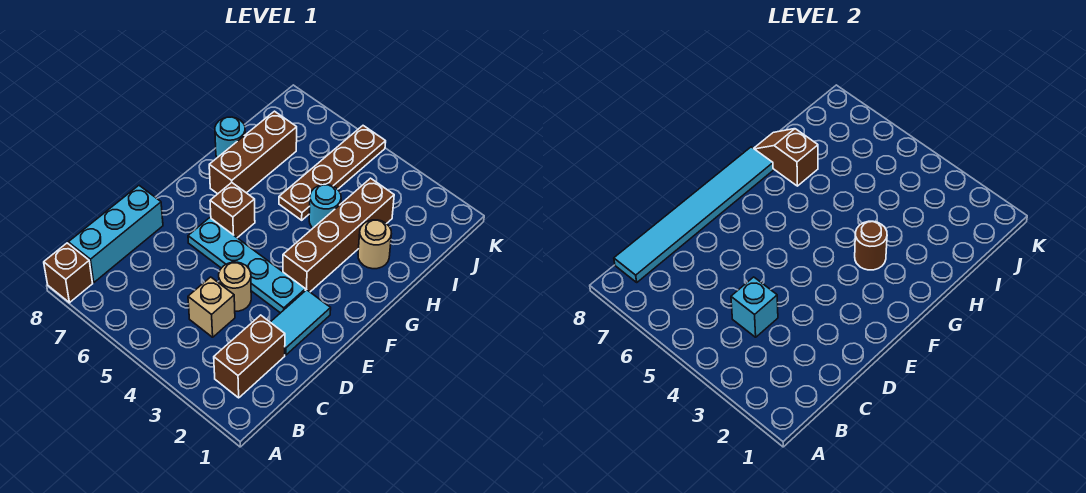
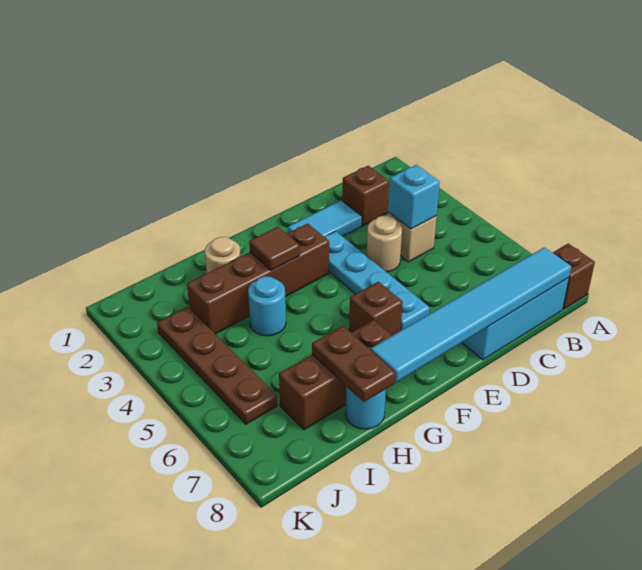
brown 1x2 brick [214,315,285,398] -> brown 1x1 brick [342,166,389,226]
brown 1x1 round brick [855,221,887,270] -> brown 1x1 tile [249,227,300,271]
brown 1x4 plate [279,126,386,220] -> brown 1x4 plate turned to [157,307,277,424]
brown 1x2 slope [754,129,818,186] -> brown 1x2 plate [312,326,395,402]

